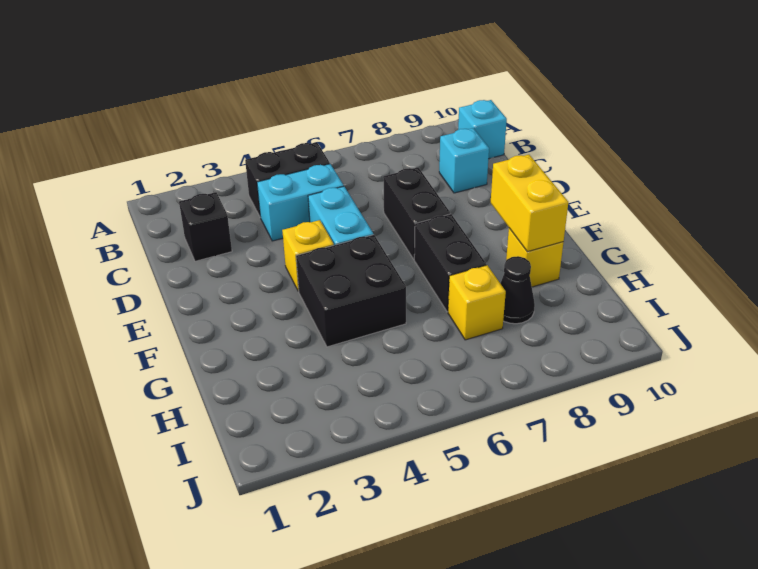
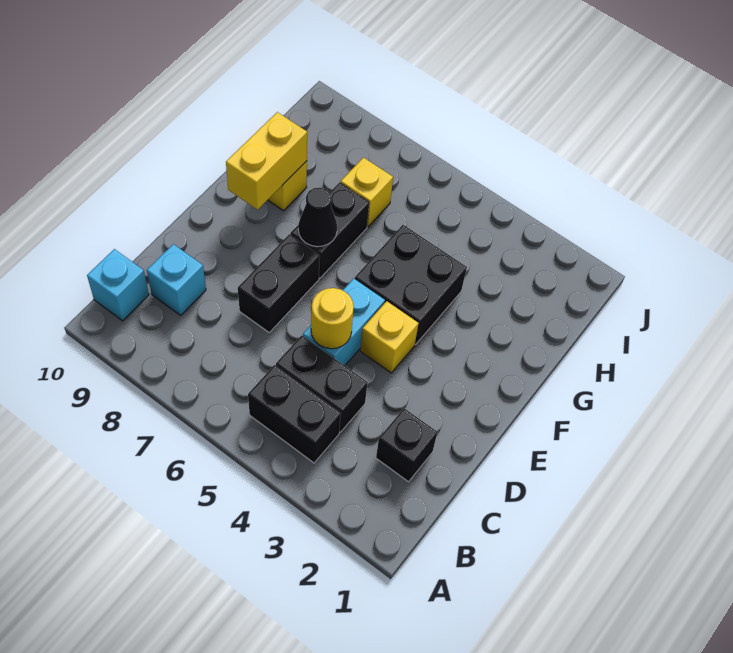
cyan 1x2 brick [257,164,344,241] -> black 1x2 brick [276,335,367,432]
none -> yellow 1x1 round brick [311,288,354,349]
black 1x1 cone [500,256,535,324] -> black 1x1 cone moved to [298,188,337,247]

